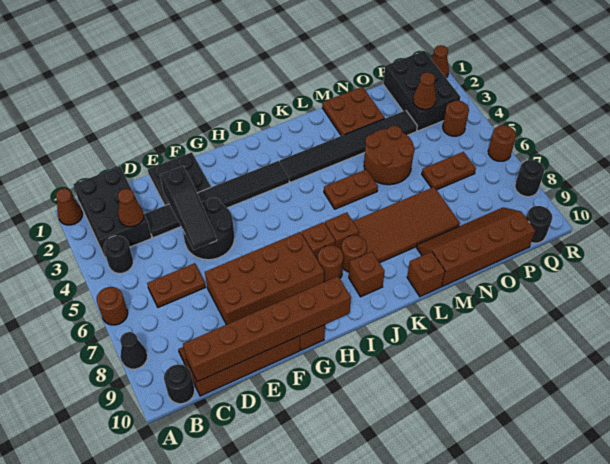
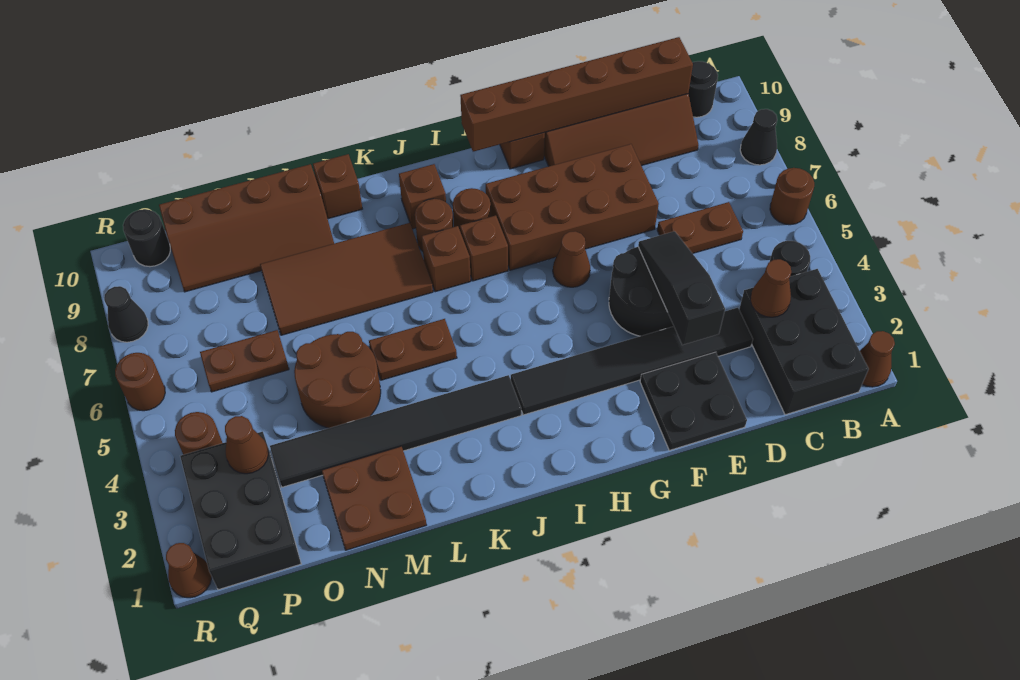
none -> brown 1x1 cone [553,231,590,287]
black 1x1 round brick [515,160,544,197] -> black 1x1 cone [104,286,148,342]

